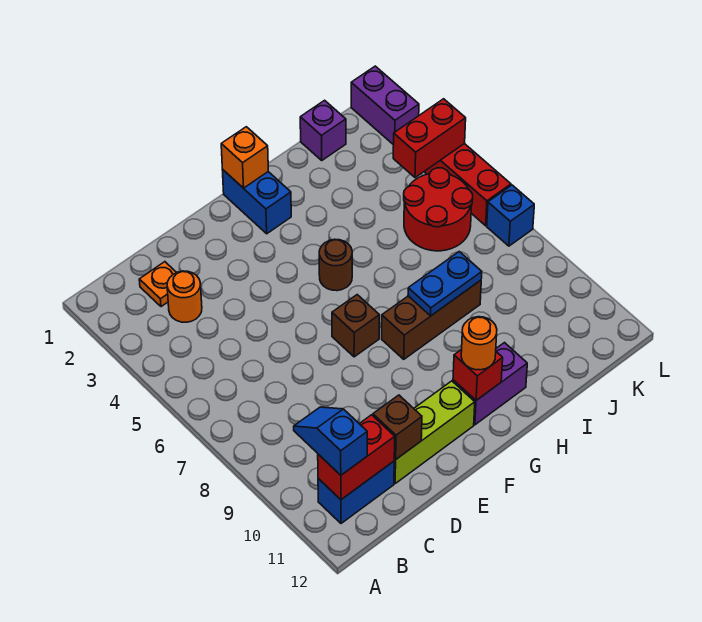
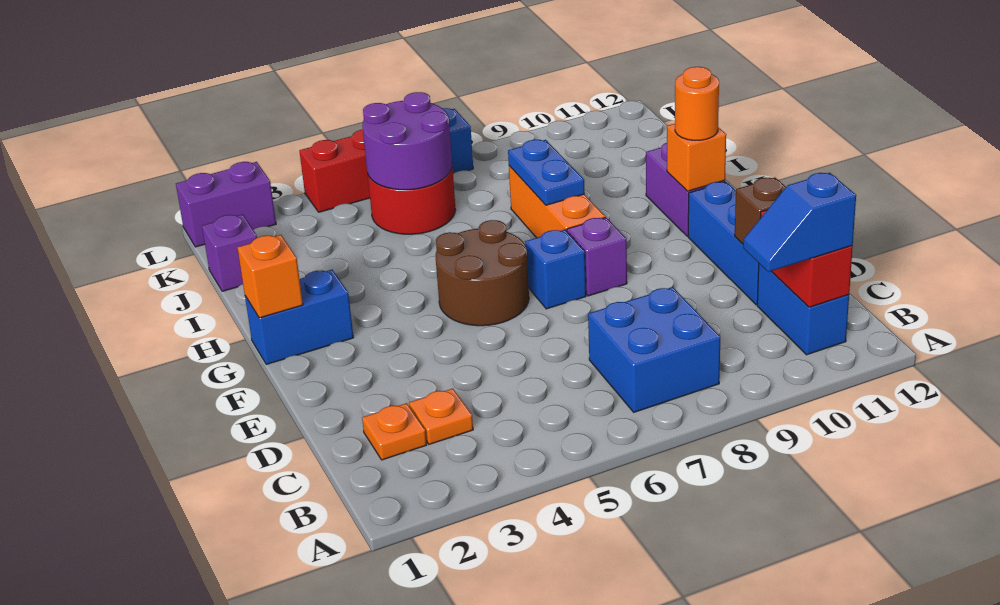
none -> blue 2x2 brick [588,287,720,412]
orange 1x1 round brick [167,271,202,322] -> orange 1x1 plate [409,389,473,444]
lime 1x3 brick [394,381,475,483] -> blue 1x3 brick [688,182,759,305]
brown 1x1 brick [332,295,379,357] -> blue 1x1 brick [525,230,586,309]
none -> purple 1x1 brick [567,217,627,296]
brown 1x1 round brick [319,239,352,291] -> brown 2x2 round brick [436,220,529,326]
brown 1x3 brick [382,280,481,359] -> orange 1x3 brick [509,166,605,238]
red 1x1 brick [453,349,503,400] -> orange 1x1 brick [667,124,726,191]
none -> purple 2x2 round brick [362,92,452,190]
red 1x2 brick [393,99,466,178] -> none

